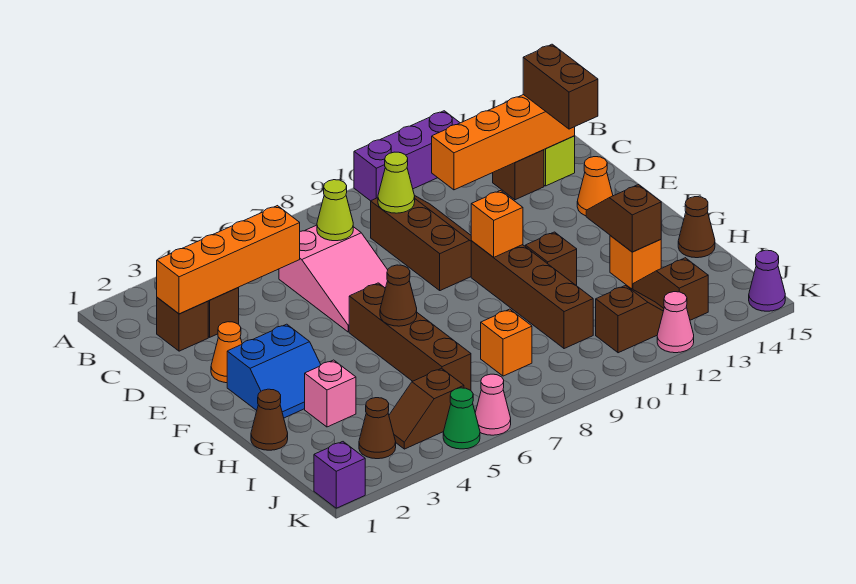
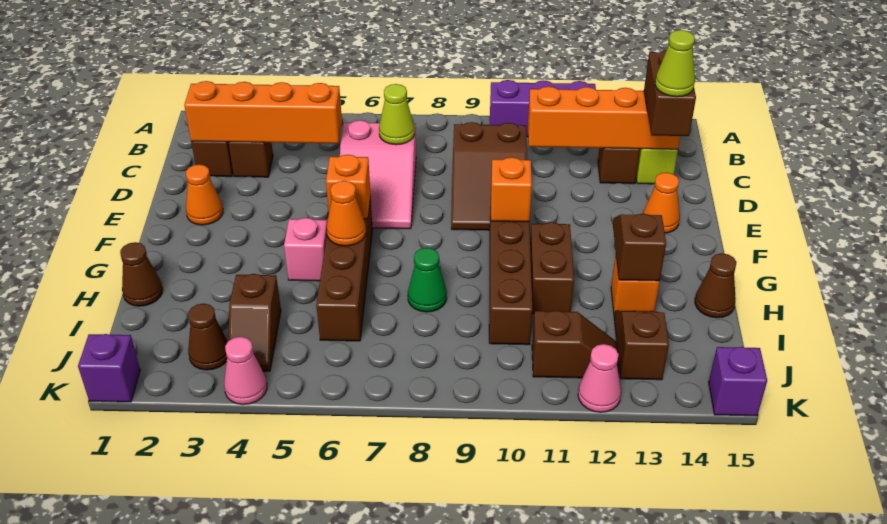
brown 2x3 slope [371,196,471,291] -> brown 2x3 slope turned to [451,122,527,230]
lime 1x1 cone [378,152,415,213] -> lime 1x1 cone moved to [655,30,695,97]
blue 2x2 slope [227,324,321,418] -> none
brown 1x1 cone [380,265,417,326] -> orange 1x1 cone [327,181,366,246]
brown 1x1 brick [525,232,577,286] -> brown 1x2 brick [530,222,574,314]
pink 1x1 brick [305,360,356,427] -> pink 1x1 brick moved to [284,218,327,281]
orange 1x1 brick [481,309,532,376] -> orange 1x1 brick moved to [326,155,370,219]
brown 1x2 slope [389,368,464,449] -> brown 1x2 slope turned to [228,274,281,371]
green 1x1 cone [443,388,480,449] -> green 1x1 cone moved to [408,248,447,312]
pink 1x1 cone [475,374,511,435] -> pink 1x1 cone moved to [224,337,267,405]
purple 1x1 cone [749,250,785,311] -> purple 1x1 brick [709,347,767,416]

